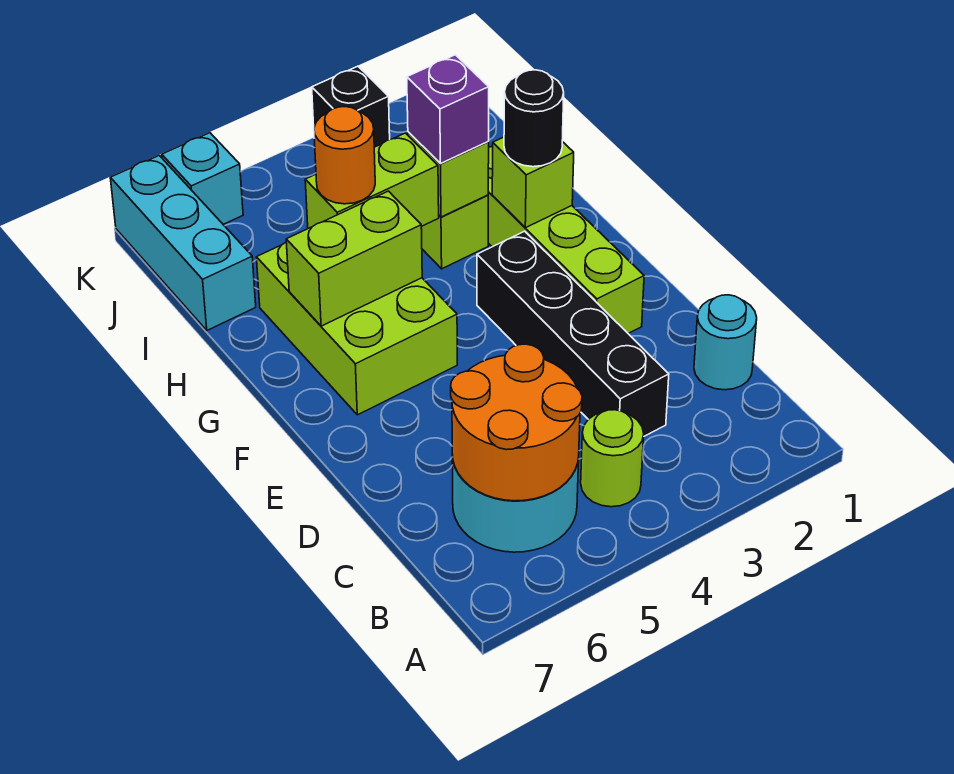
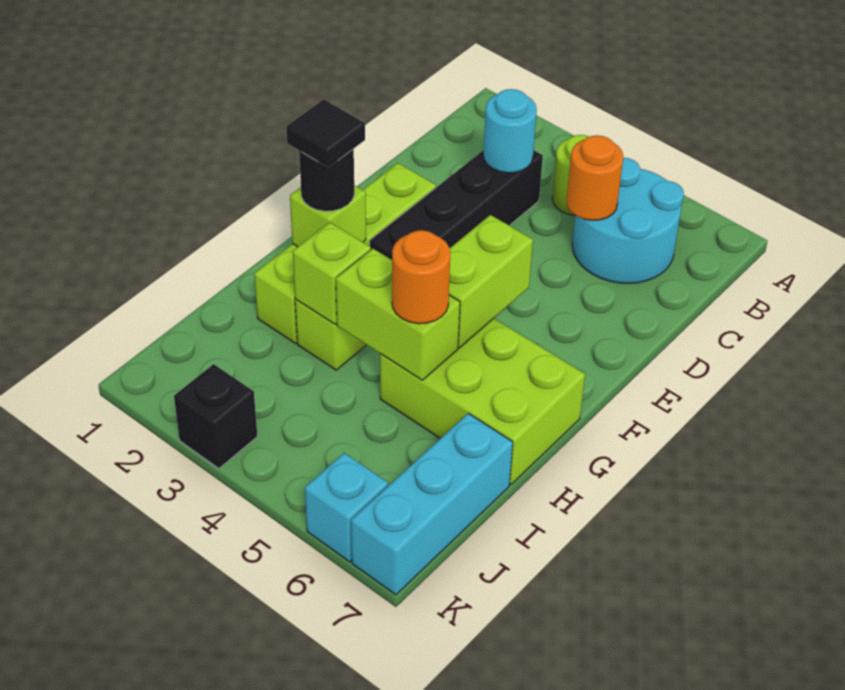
orange 2x2 round brick [451,344,582,501] -> orange 1x1 round brick [566,135,623,220]
cyan 1x1 round brick [694,295,757,390] -> cyan 1x1 round brick moved to [483,89,537,173]
lime 2x3 brick [256,243,457,415] -> lime 2x3 brick turned to [380,318,585,485]
none -> black 1x1 tile [286,100,365,167]
lime 1x2 brick [286,191,422,326] -> lime 1x2 brick turned to [449,215,533,348]
purple 1x1 brick [407,55,489,164] -> none

